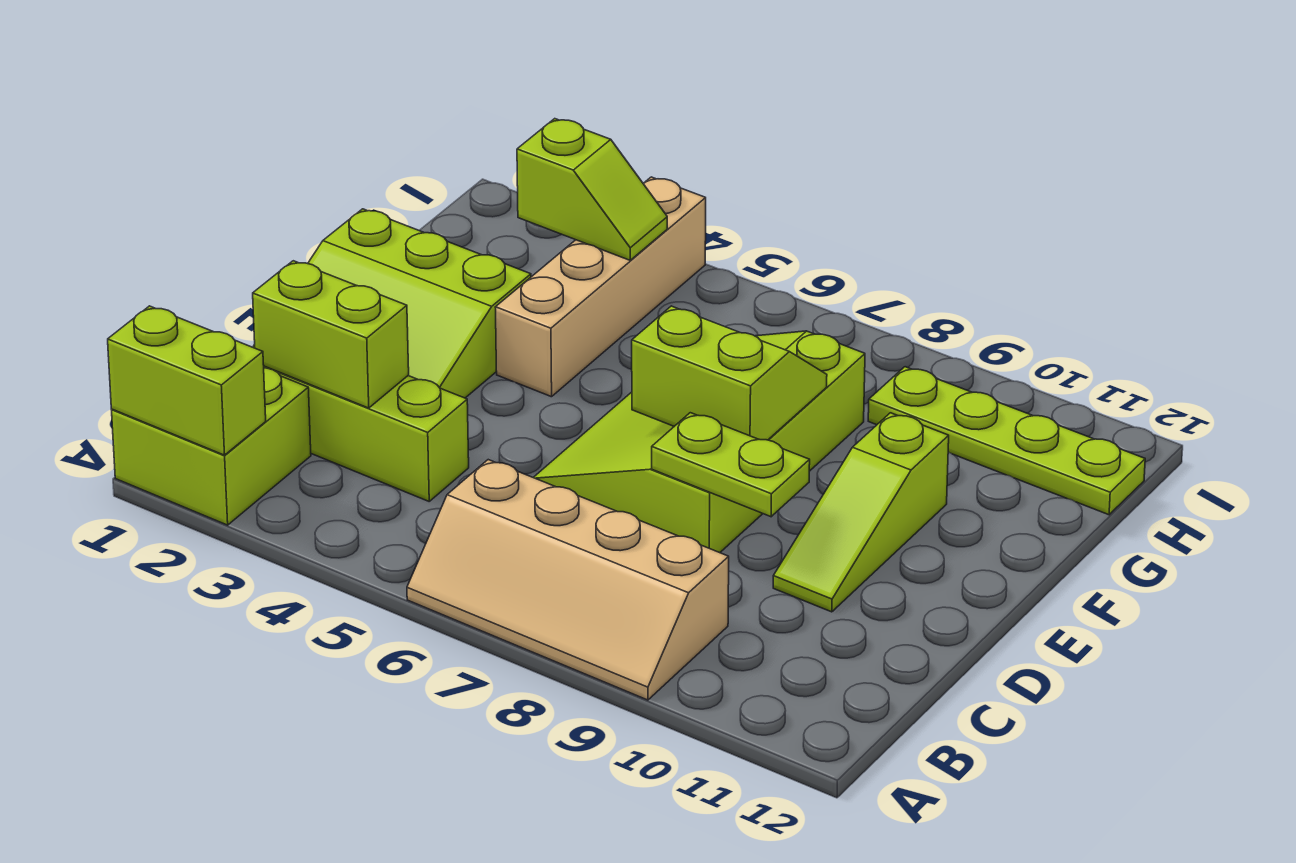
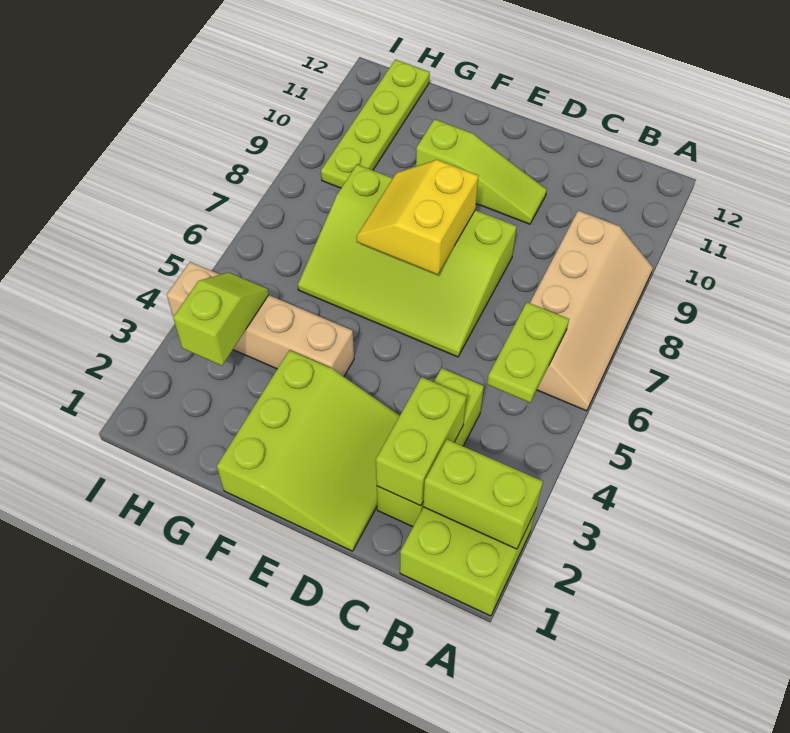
lime 1x2 brick [108,306,266,455] -> lime 1x2 brick turned to [423,439,543,549]
lime 1x2 plate [652,413,810,517] -> lime 1x2 plate moved to [487,302,569,402]
lime 2x2 slope [632,306,827,440] -> yellow 2x2 slope [357,160,478,275]

